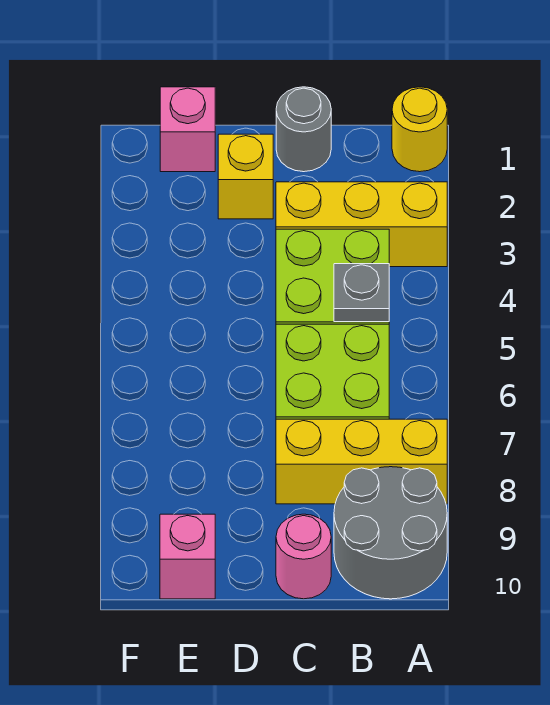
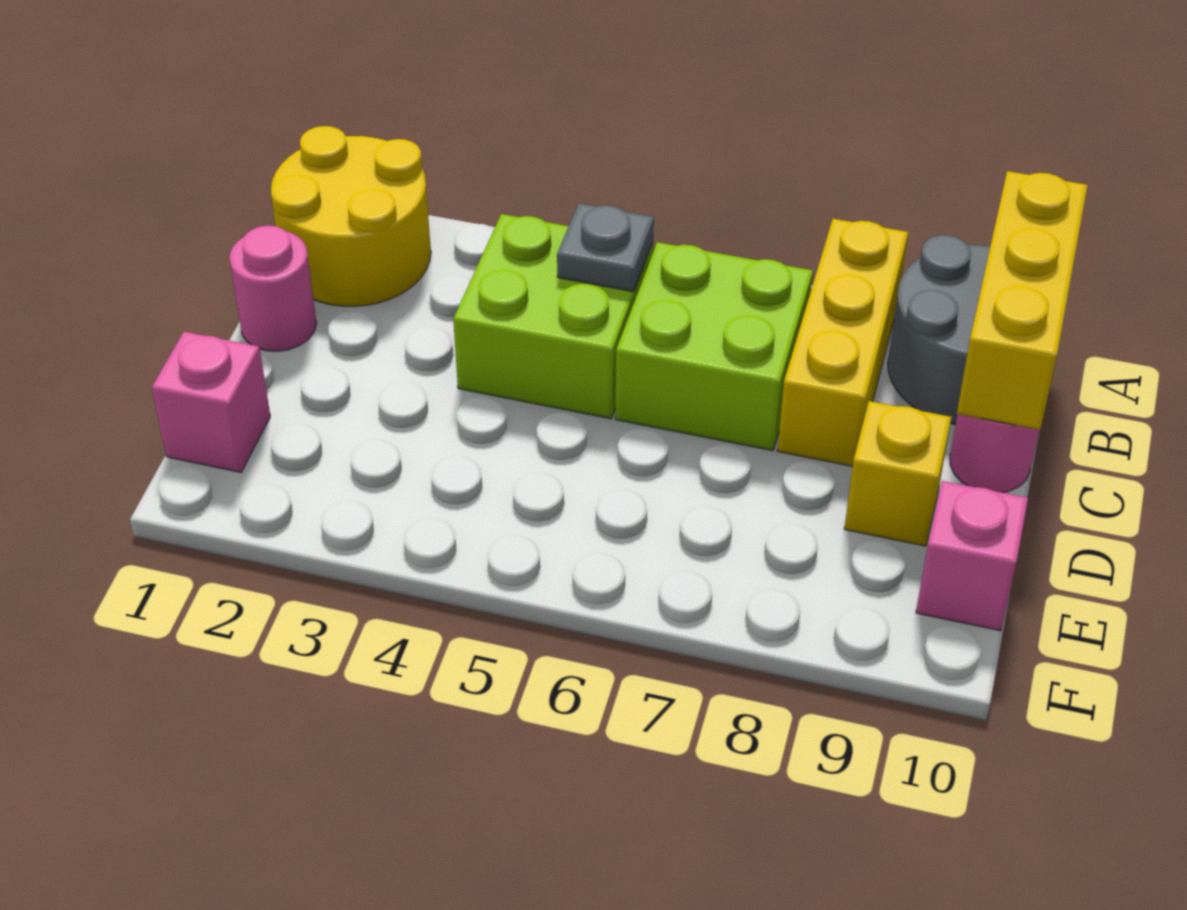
yellow 1x1 round brick [392,87,447,172] -> yellow 2x2 round brick [271,126,431,306]
yellow 1x3 brick [276,182,447,267] -> yellow 1x3 brick moved to [957,171,1088,430]
grey 1x1 round brick [276,87,331,172] -> pink 1x1 round brick [229,226,317,351]
yellow 1x1 brick [218,134,273,219] -> yellow 1x1 brick moved to [844,401,951,546]

